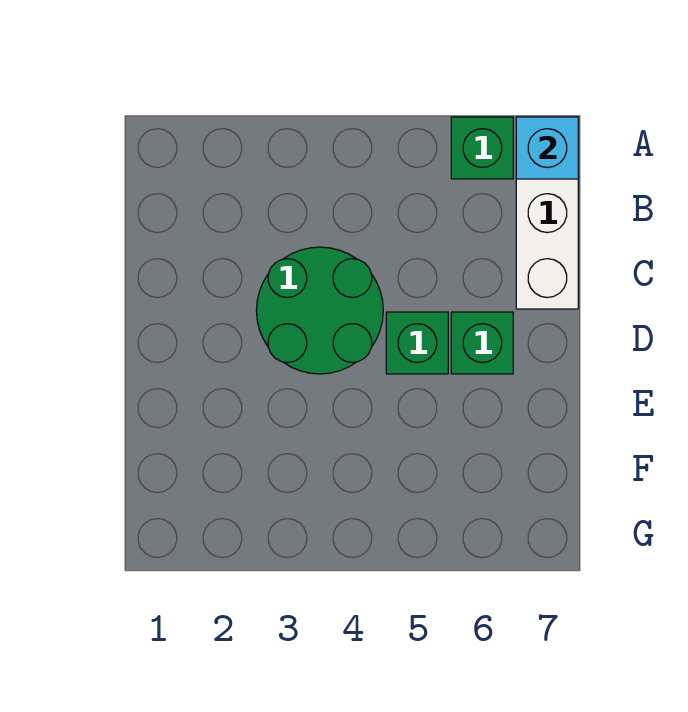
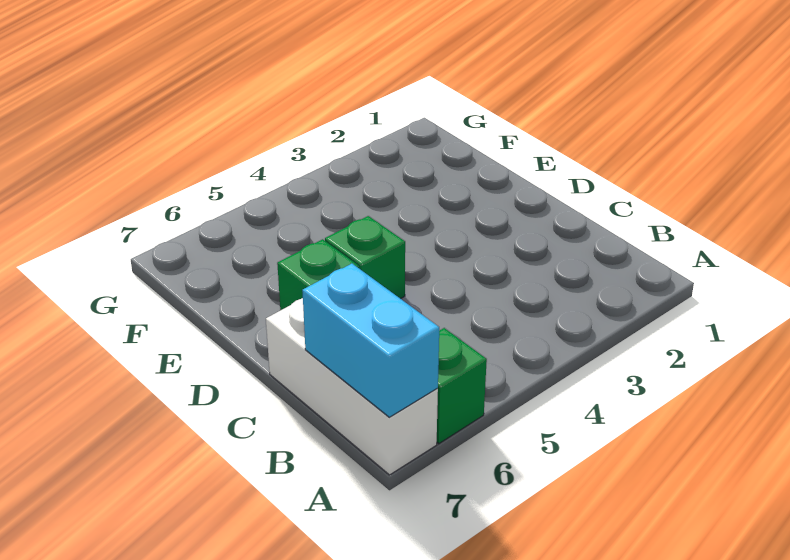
cyan 1x1 brick [516,117,578,179] -> cyan 1x2 brick [302,264,439,417]
green 2x2 round brick [256,247,383,374] -> none

